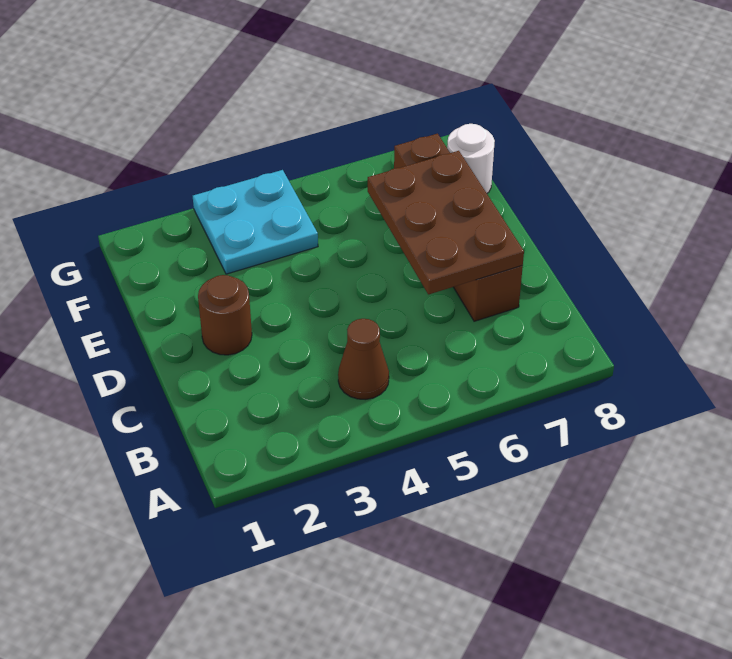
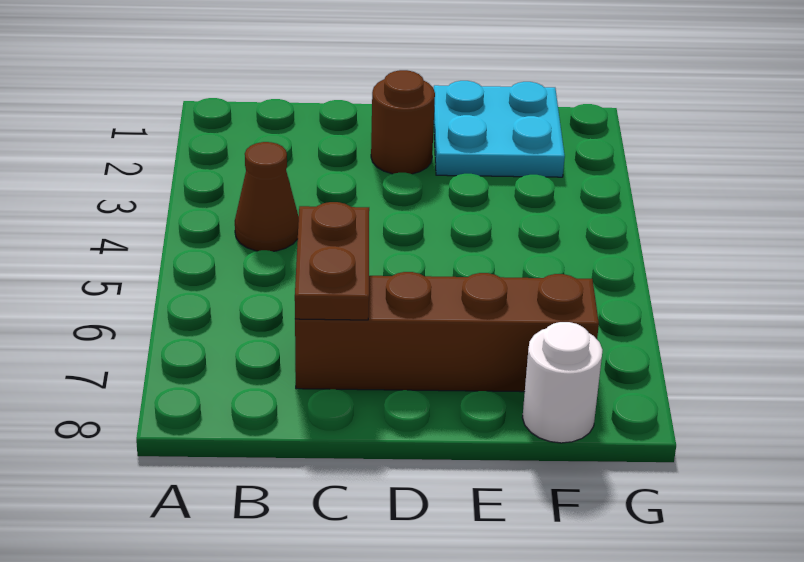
brown 2x3 plate [368,151,524,294] -> brown 1x2 plate [295,202,369,320]
cyan 2x2 plate [193,170,318,274] -> cyan 2x2 plate moved to [434,81,565,177]

